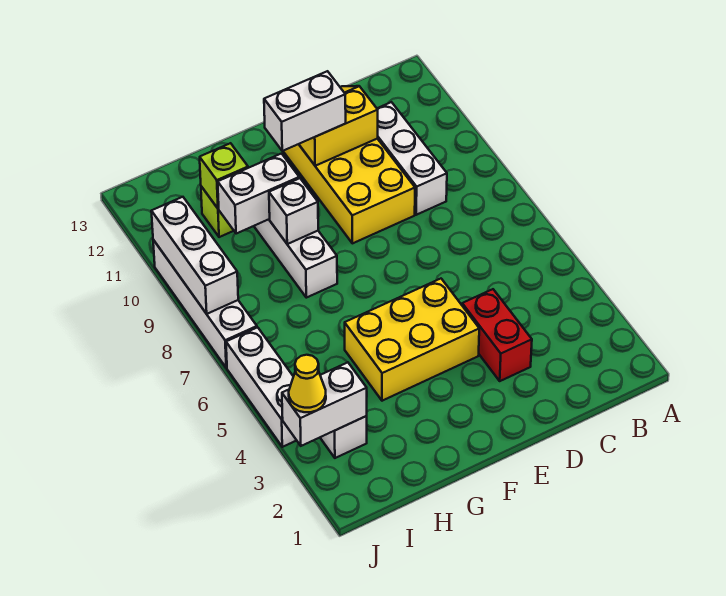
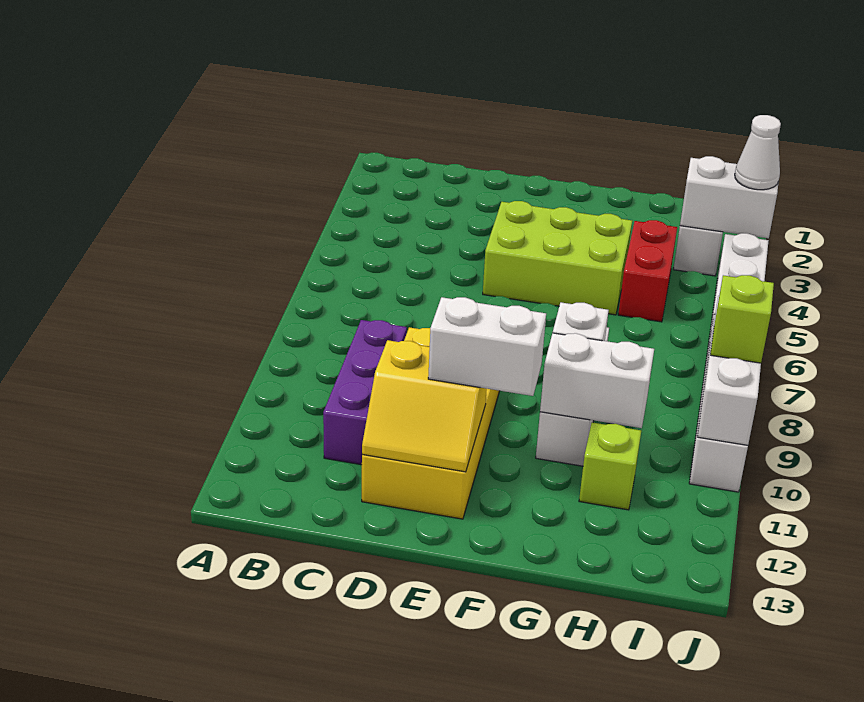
white 1x3 brick [377,102,447,215] -> purple 1x3 brick [323,320,407,465]
red 1x2 brick [462,289,532,381] -> red 1x2 brick moved to [618,220,677,322]
yellow 2x3 brick [345,279,479,401] -> lime 2x3 brick [483,201,632,315]
lime 1x1 brick [200,143,248,209] -> lime 1x1 brick moved to [710,275,774,363]
yellow 1x1 cone [289,355,326,412] -> white 1x1 cone [735,115,781,190]

